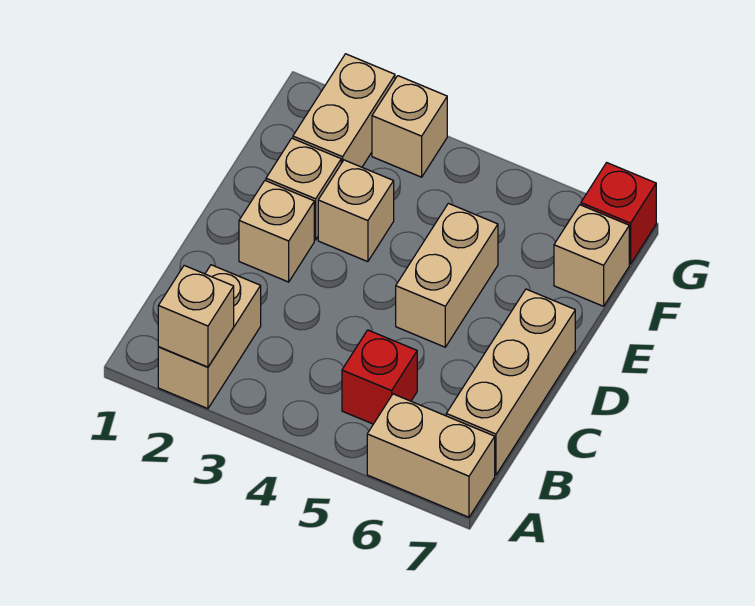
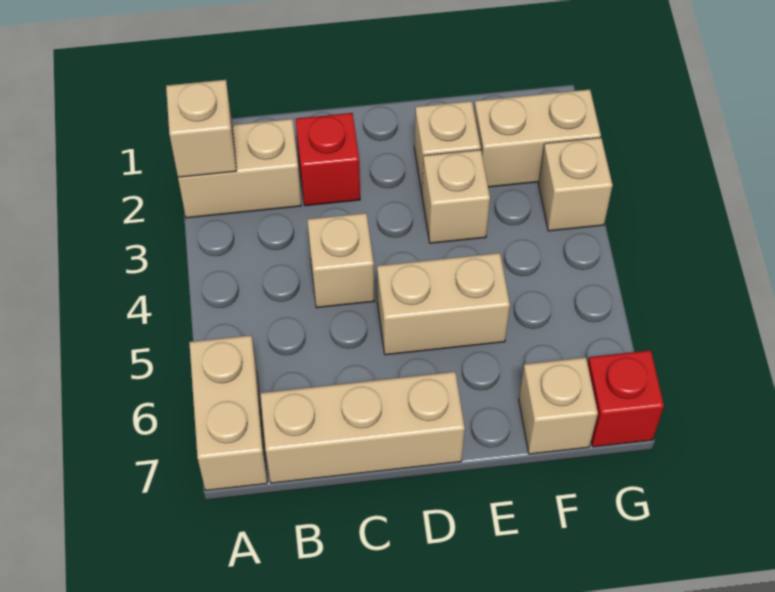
red 1x1 brick [342,330,417,424] -> red 1x1 brick moved to [296,113,360,206]
tan 1x1 brick [239,181,314,282] -> tan 1x1 brick moved to [307,213,374,308]

